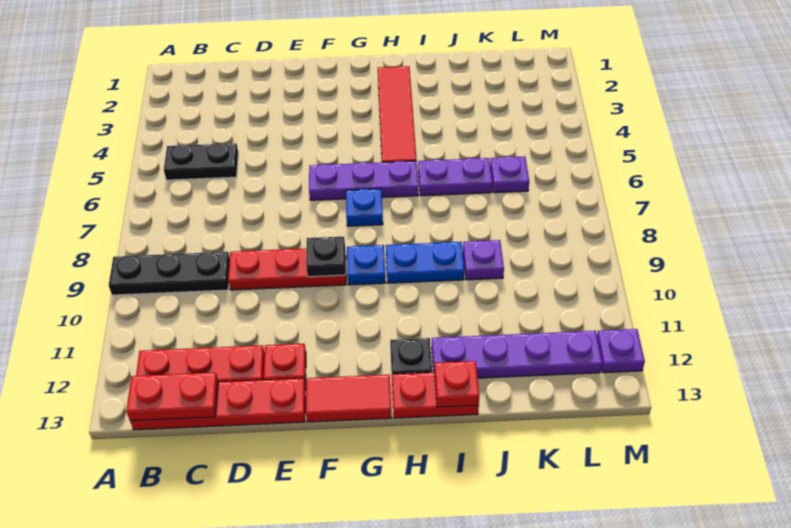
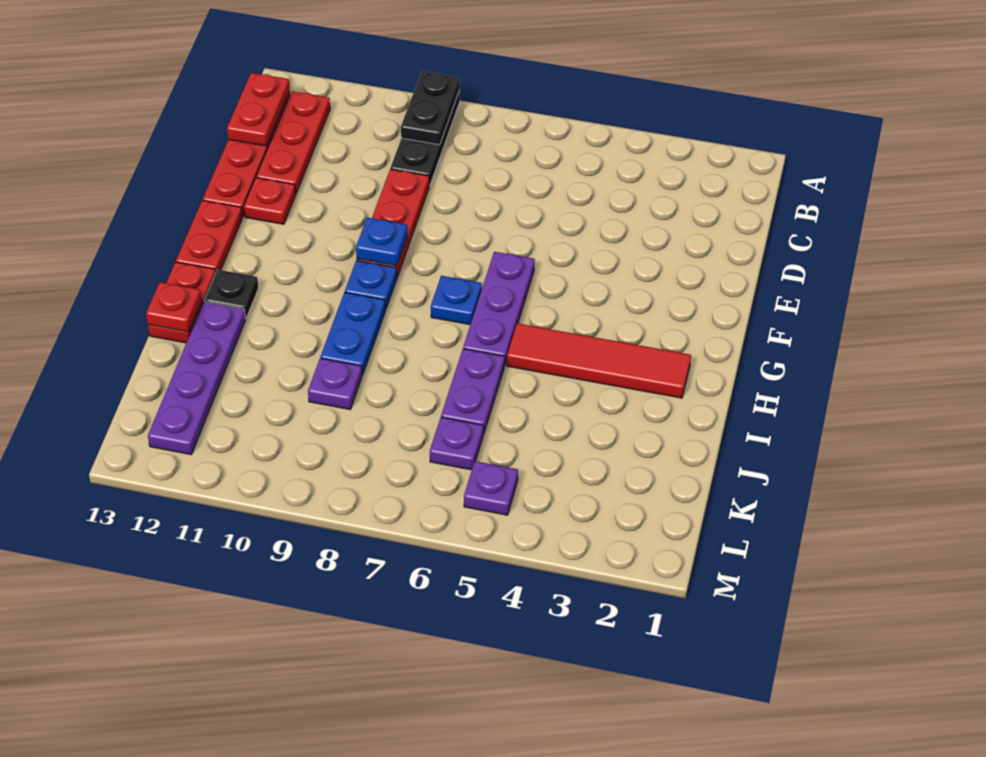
black 1x2 plate [164,143,238,180] -> black 1x2 plate moved to [401,72,460,145]
black 1x1 plate [306,237,345,277] -> blue 1x1 plate [356,218,407,266]
red 1x2 tile [306,375,392,422] -> red 1x2 plate [176,200,242,272]
purple 1x1 plate [597,329,645,373] -> purple 1x1 plate moved to [464,461,518,515]

